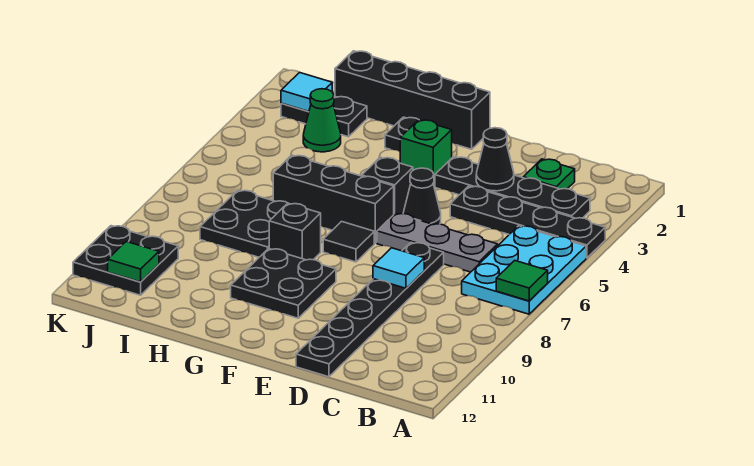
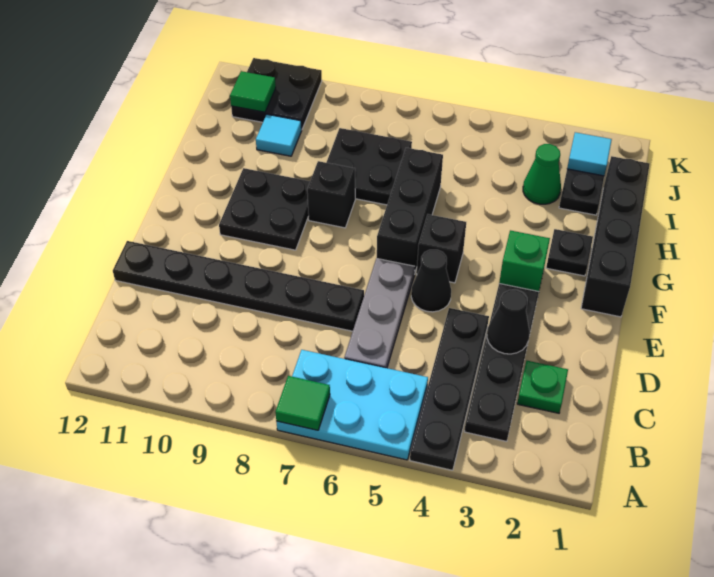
cyan 1x1 tile [373,248,424,288] -> cyan 1x1 tile moved to [256,114,302,156]
black 1x1 tile [323,221,374,262] -> none

